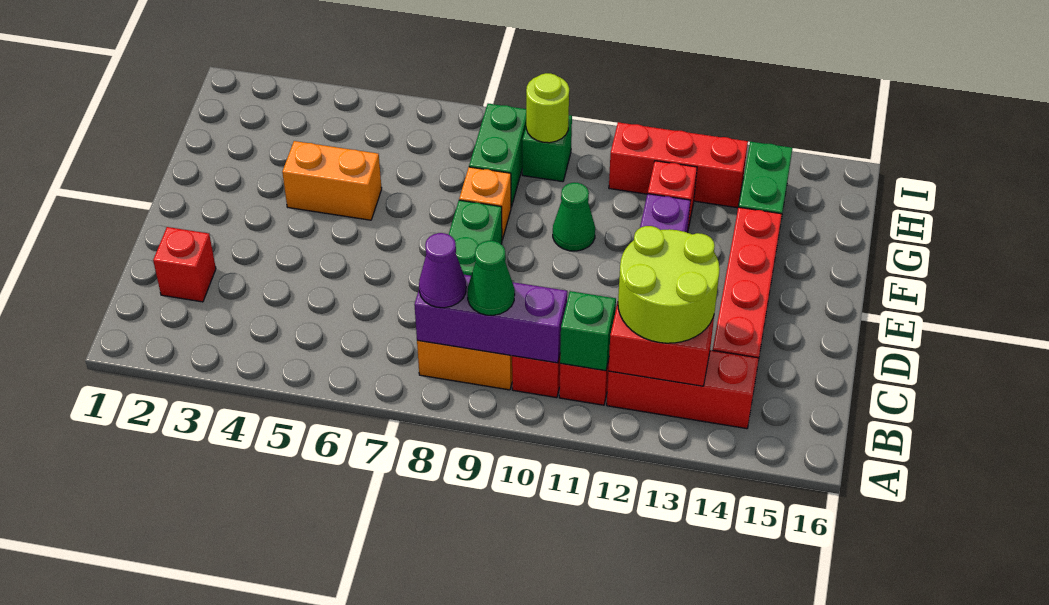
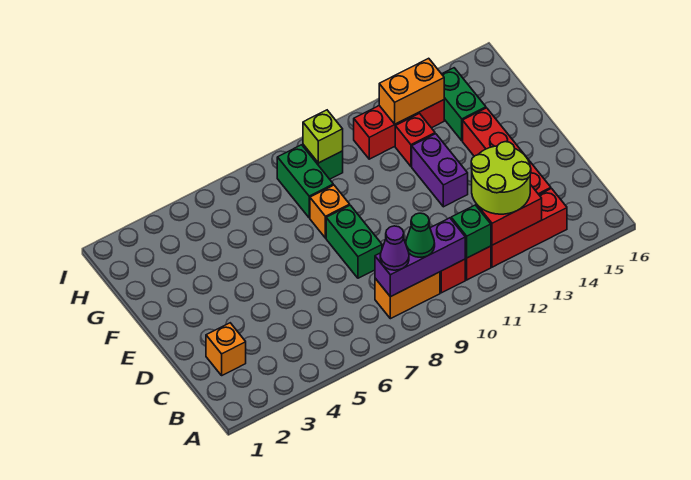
red 1x1 brick [153,227,216,302] -> orange 1x1 brick [206,323,246,375]
orange 1x2 brick [282,141,382,220] -> orange 1x2 brick moved to [379,58,444,124]
green 1x1 cone [553,183,595,251] -> none
lime 1x1 round brick [526,73,569,143] -> lime 1x1 brick [303,110,343,163]

